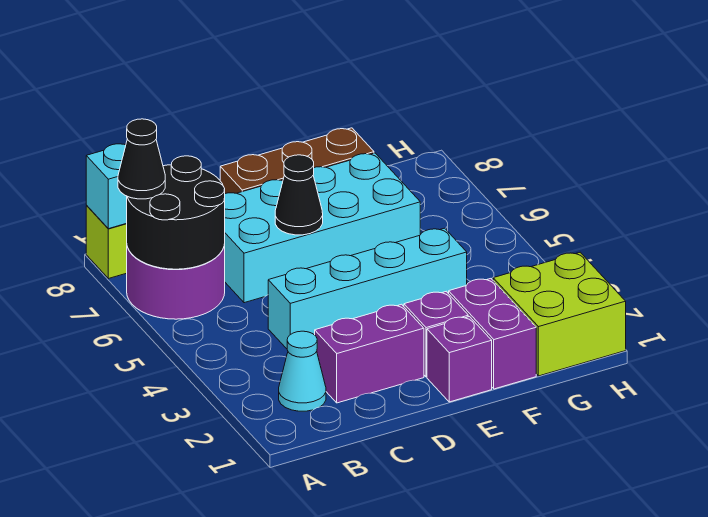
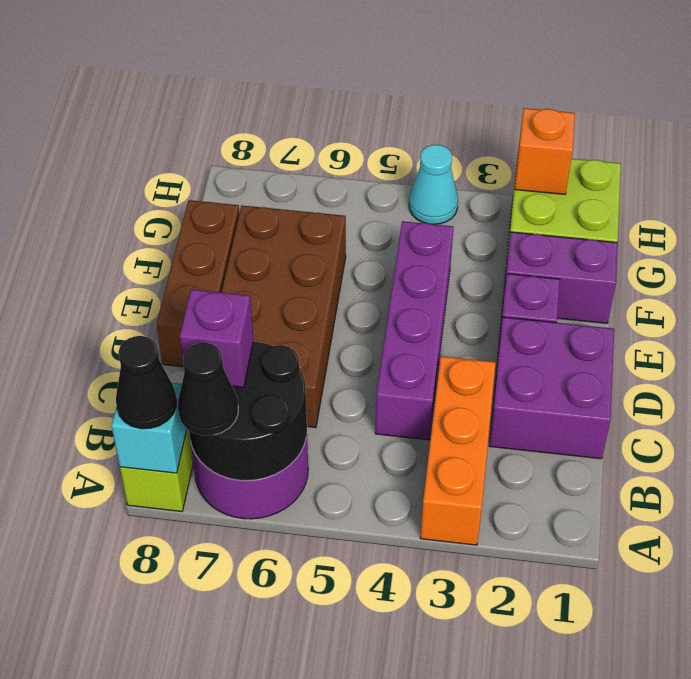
none -> orange 1x3 brick [420,356,496,545]
cyan 1x1 cone [279,331,326,411] -> cyan 1x1 cone moved to [409,145,458,224]
purple 1x2 brick [315,304,424,403] -> purple 2x2 brick [489,317,614,459]
cyan 1x4 brick [268,228,467,349] -> purple 1x4 brick [375,221,453,440]
cyan 2x4 brick [225,153,420,303] -> brown 2x4 brick [221,206,346,428]
black 1x1 cone [275,155,323,235] -> black 1x1 cone moved to [116,336,177,429]
purple 1x1 brick [427,317,492,402] -> purple 1x1 brick moved to [180,289,253,387]
none -> orange 1x1 brick [515,108,575,194]

